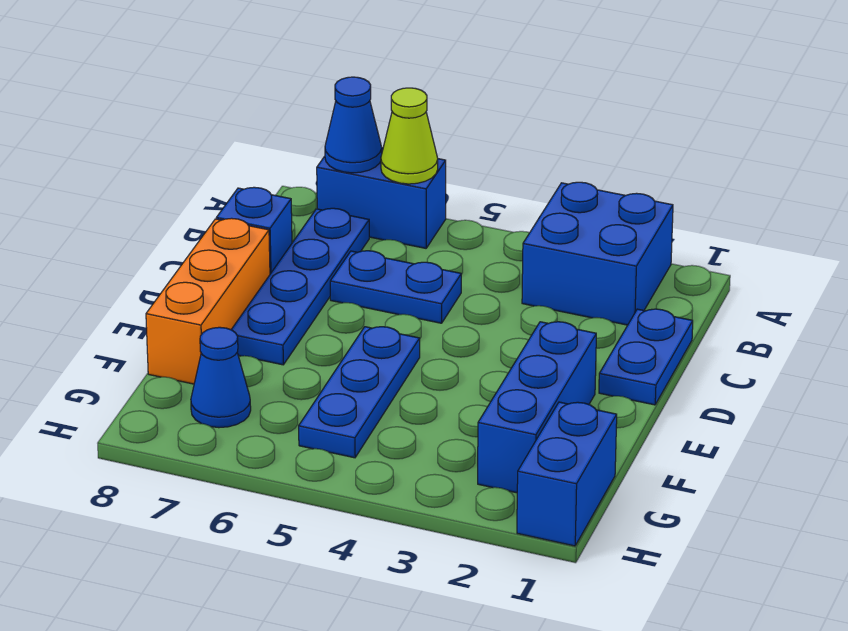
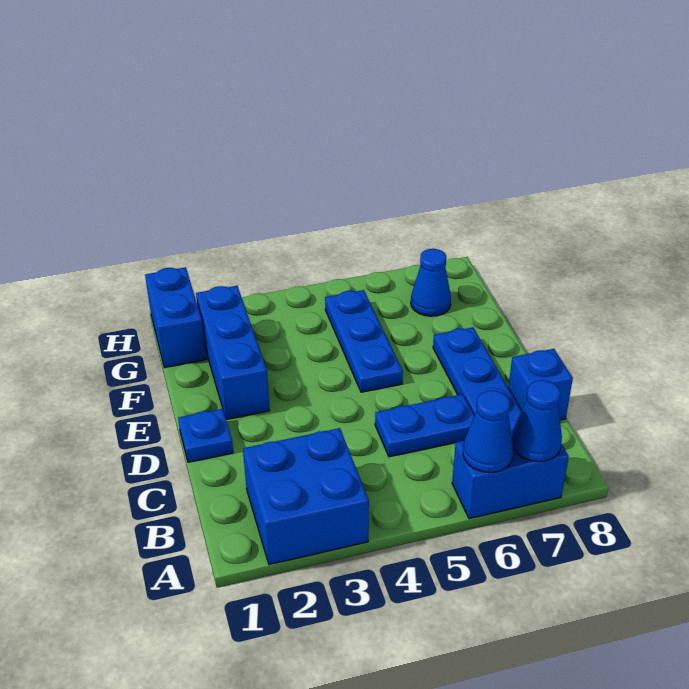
lime 1x1 cone [381,88,438,184] -> blue 1x1 cone [463,390,513,473]
blue 1x2 plate [599,309,693,405] -> blue 1x1 plate [178,409,233,462]
orange 1x3 brick [146,218,270,384] -> none

